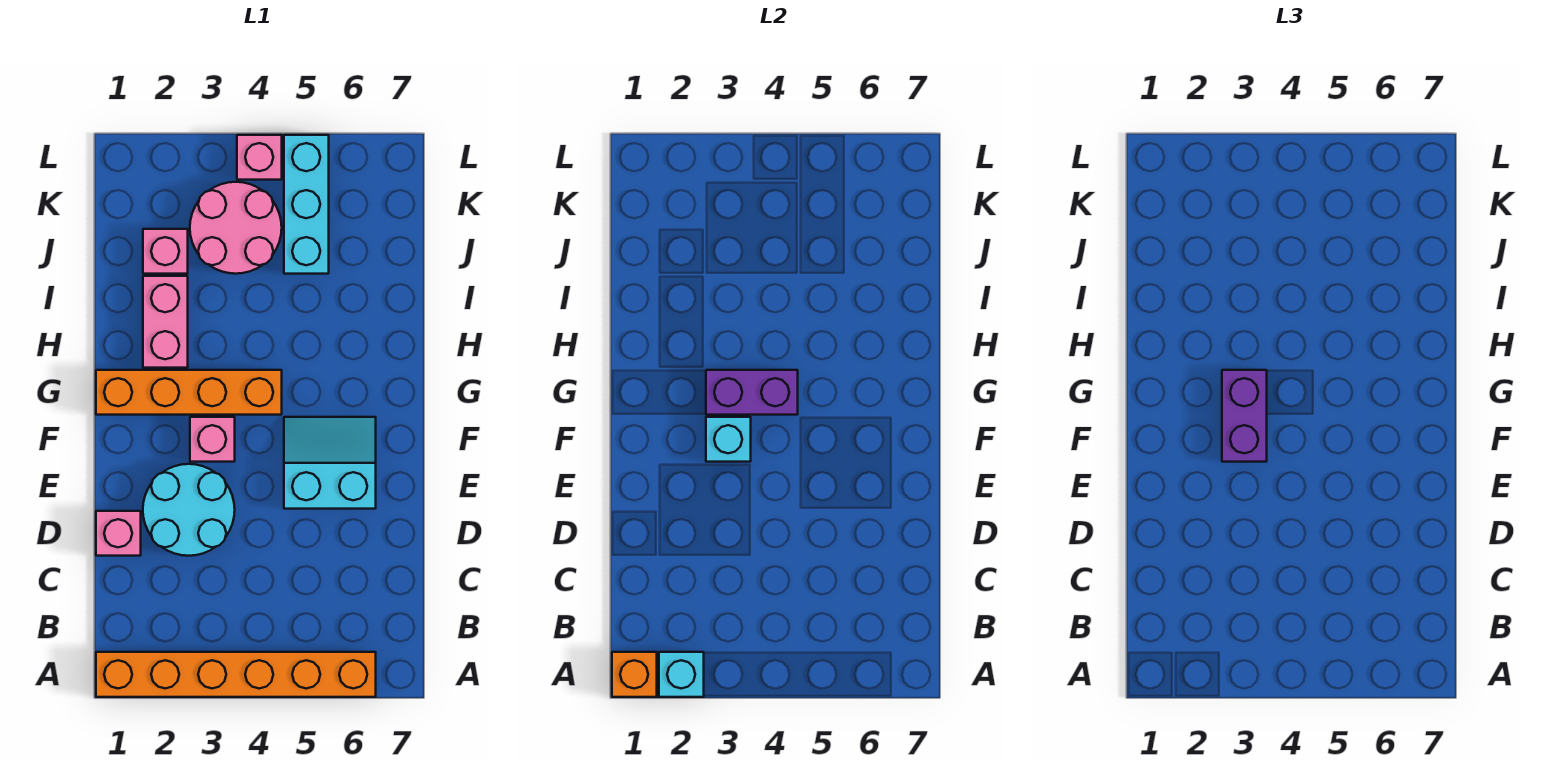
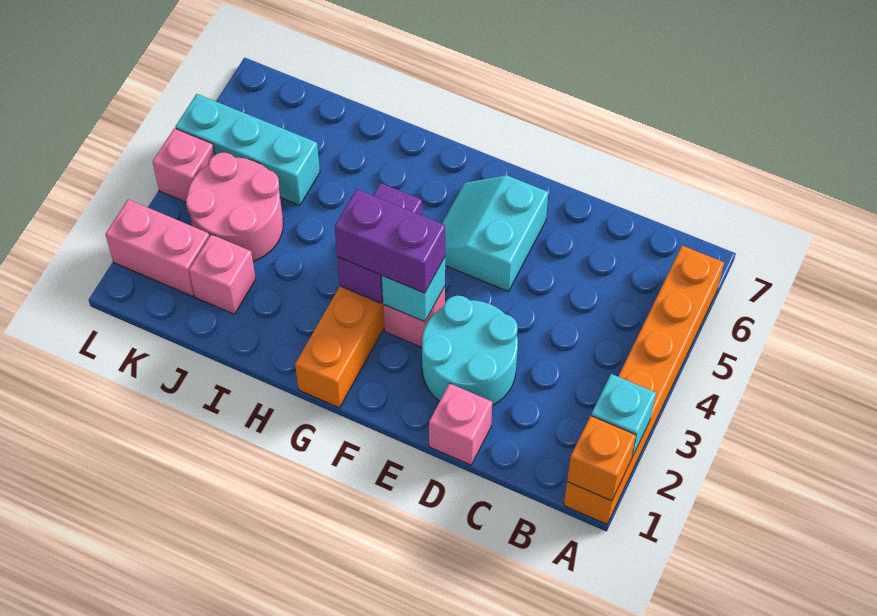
pink 1x2 brick [143,276,188,368] -> pink 1x2 brick moved to [105,199,210,296]

